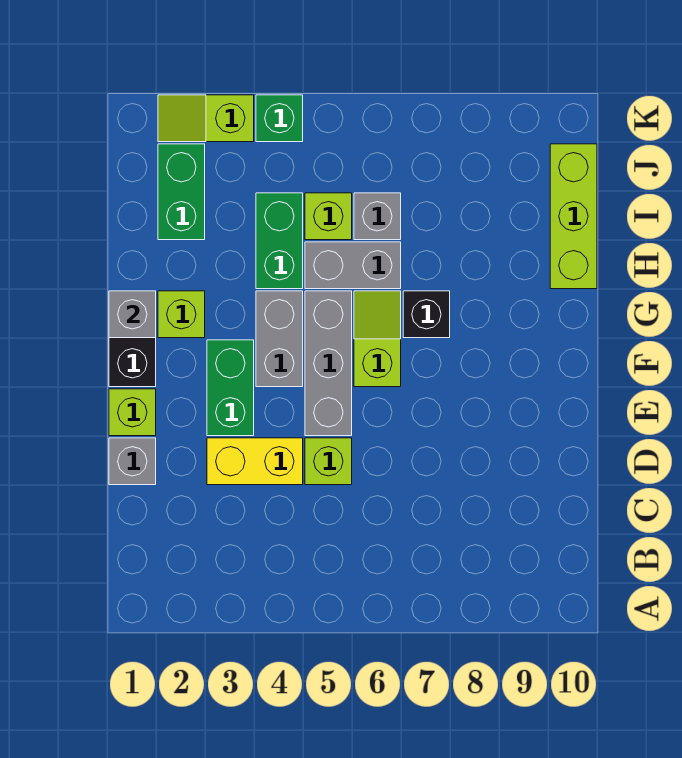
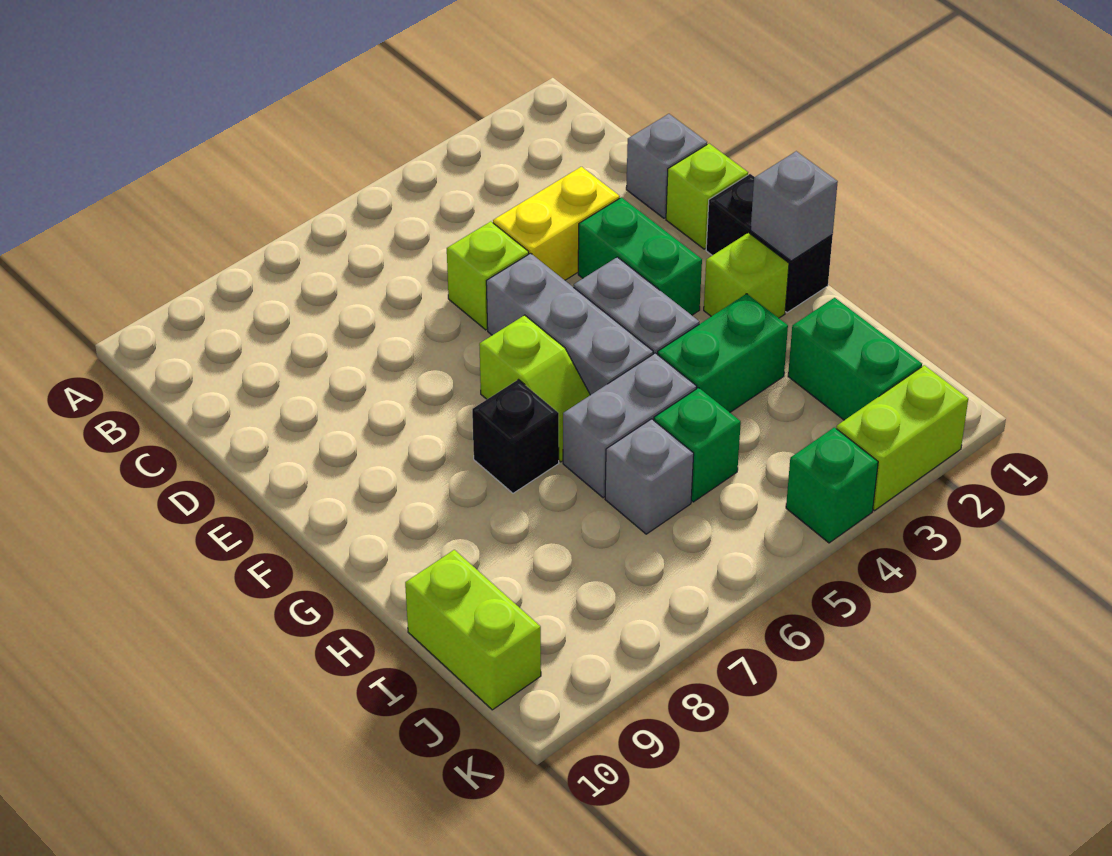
green 1x2 brick [256,193,303,289] -> green 1x2 brick turned to [657,294,788,412]
lime 1x3 brick [550,144,597,289] -> lime 1x2 brick [405,550,541,710]
lime 1x1 brick [305,193,352,240] -> green 1x1 brick [654,388,741,502]
lime 1x2 slope [158,95,254,142] -> lime 1x2 brick [836,365,968,510]

